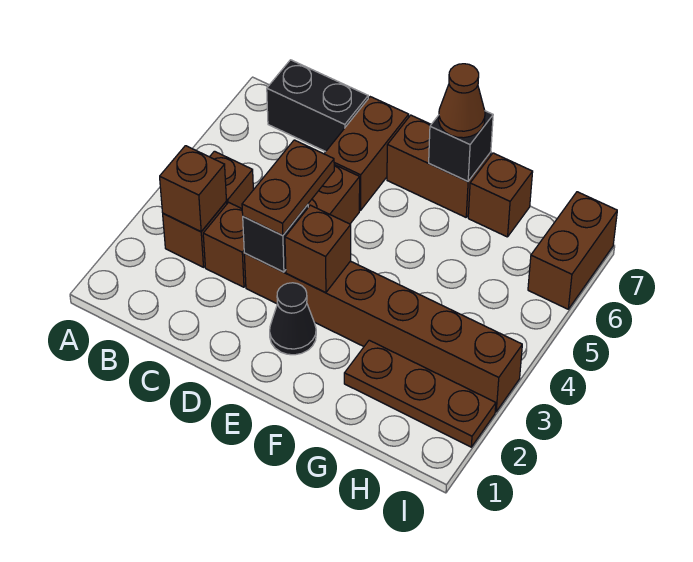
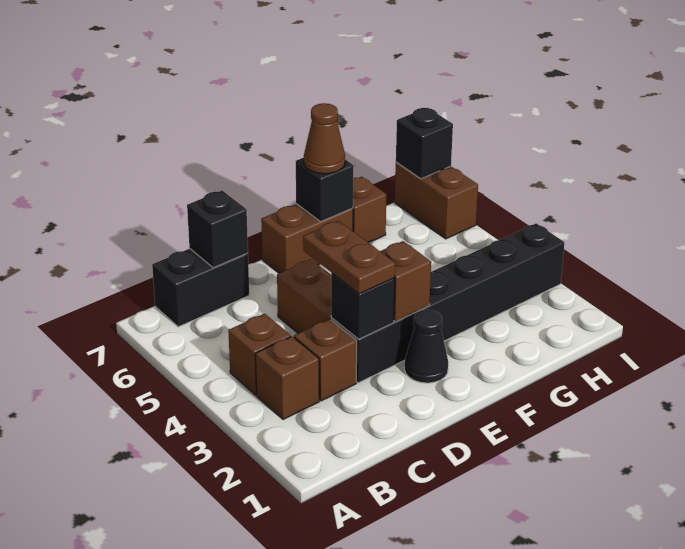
brown 1x1 brick [160,146,226,232] -> none
none -> black 1x1 brick [187,191,248,268]
brown 1x6 brick [244,253,522,412] -> black 1x6 brick [331,223,564,383]
brown 1x2 brick [324,97,409,211] -> none
brown 1x3 plate [344,340,496,447] -> none
none -> black 1x1 brick [396,108,453,179]

